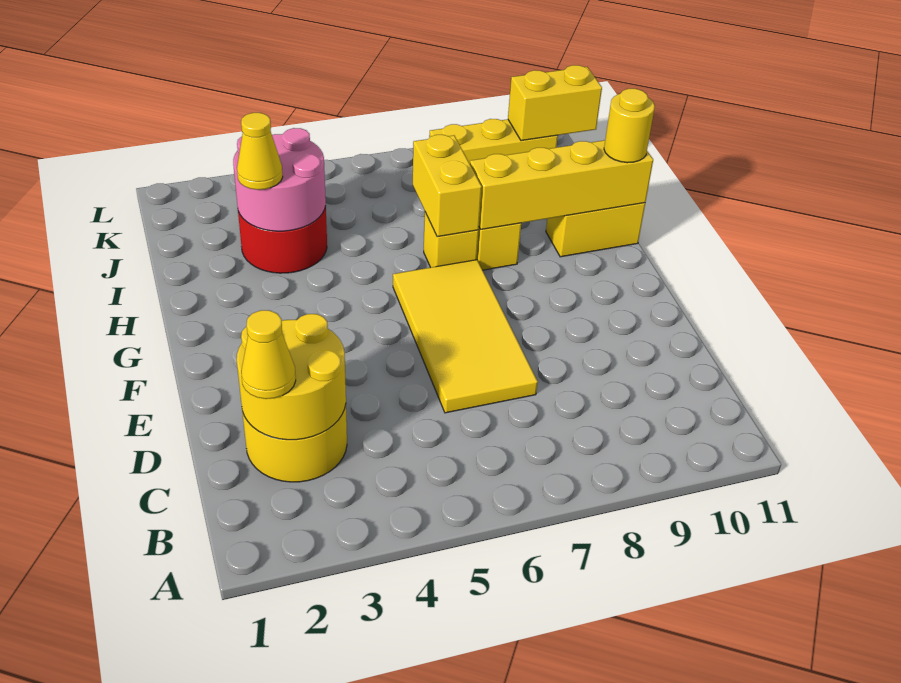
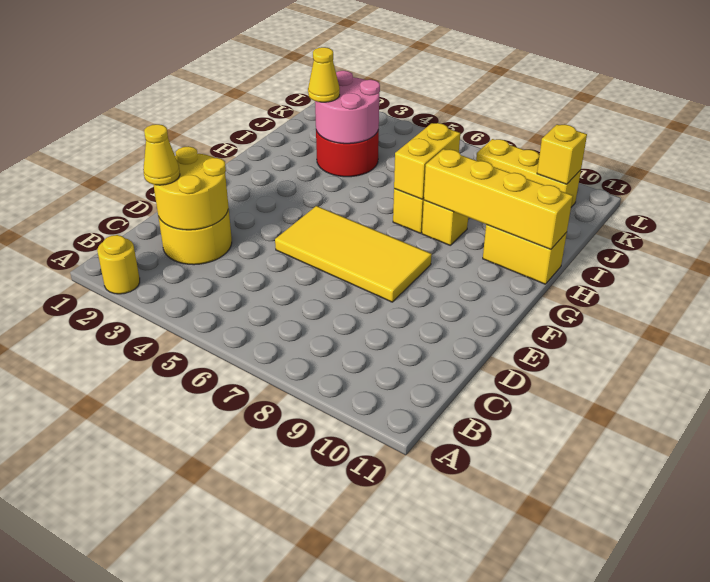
yellow 2x4 tile [393,260,538,413] -> yellow 2x4 tile turned to [275,206,432,302]
yellow 1x1 round brick [604,89,655,163] -> yellow 1x1 round brick moved to [97,235,140,294]
yellow 1x2 brick [508,65,602,141] -> yellow 1x1 brick [537,124,587,184]

